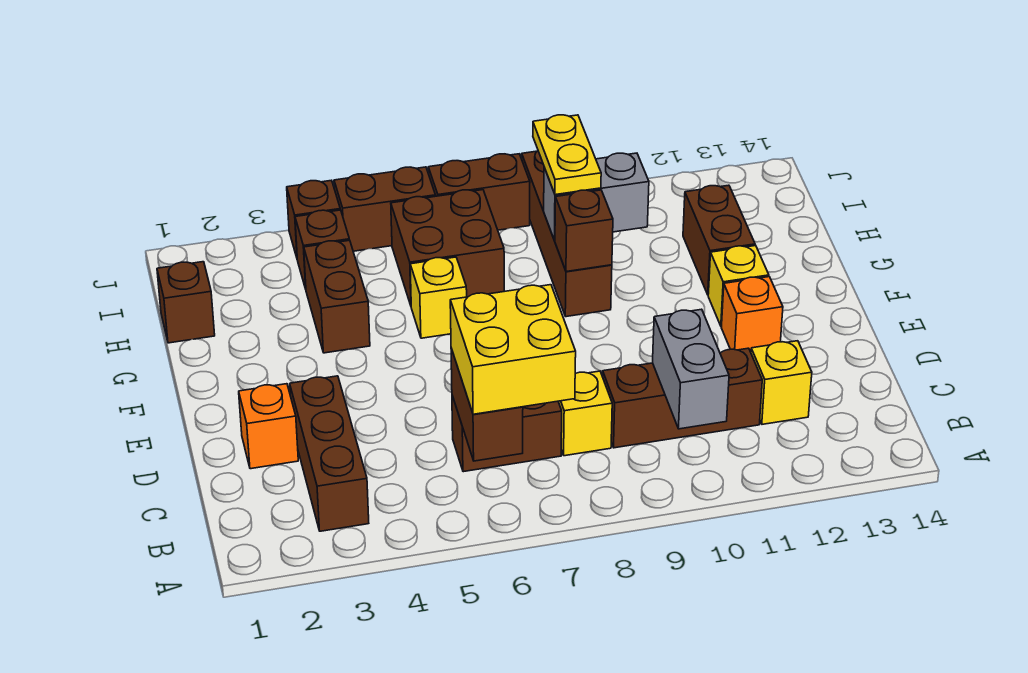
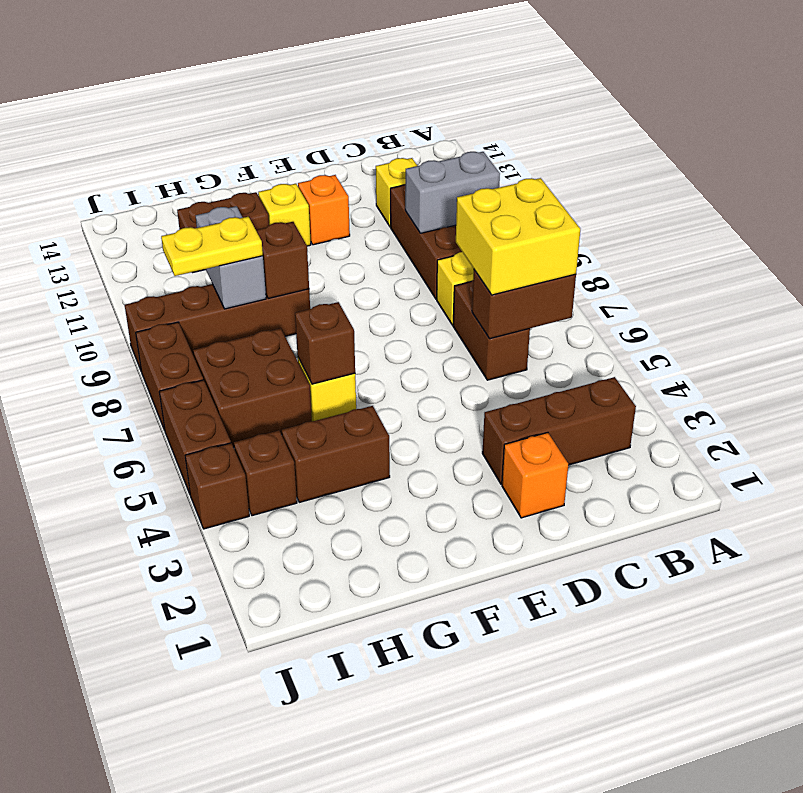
brown 1x1 brick [157,262,215,343] -> brown 1x1 brick moved to [295,302,355,384]

